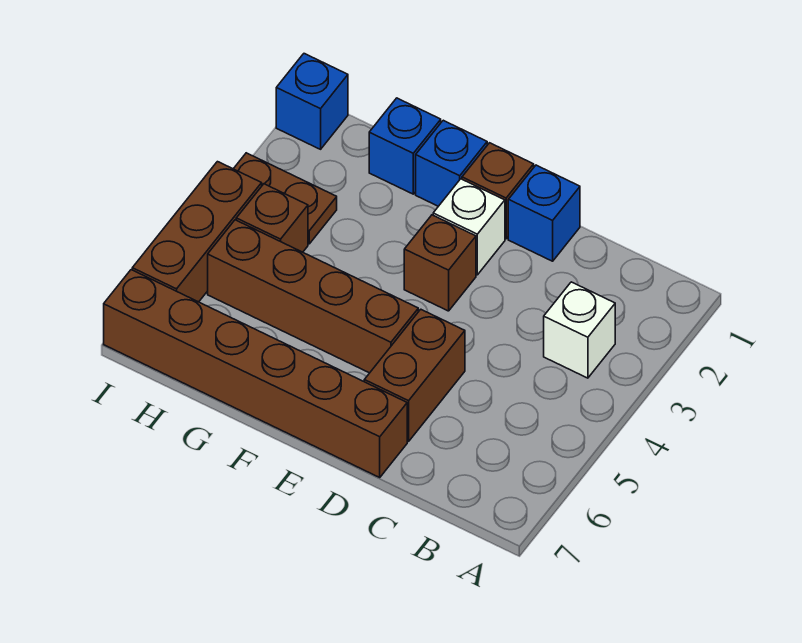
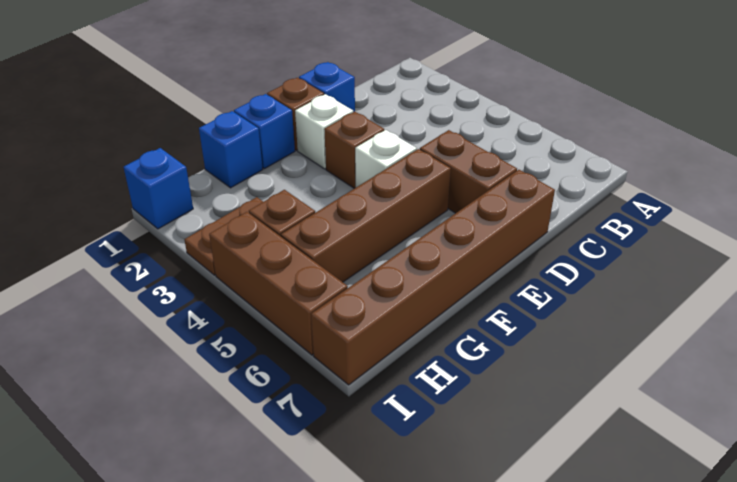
white 1x1 brick [544,282,615,378] -> white 1x1 brick moved to [355,130,417,187]

